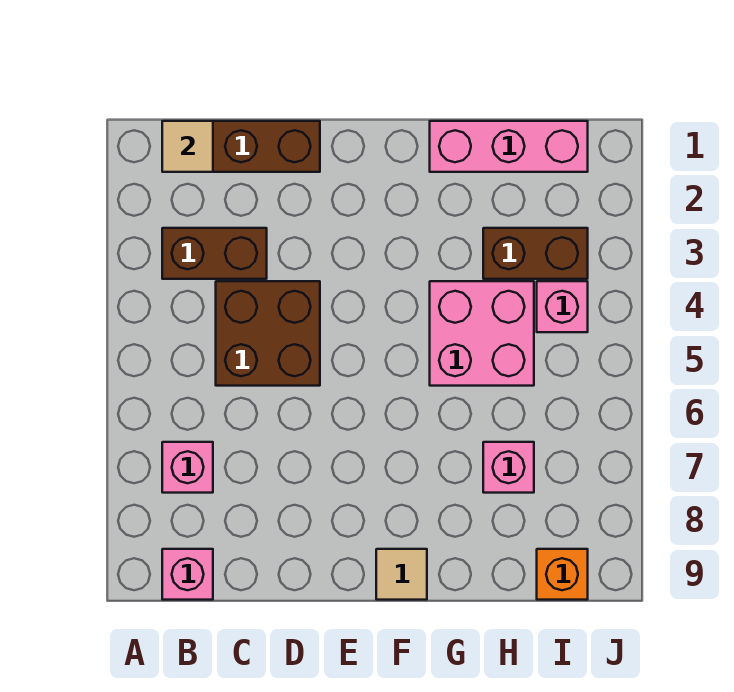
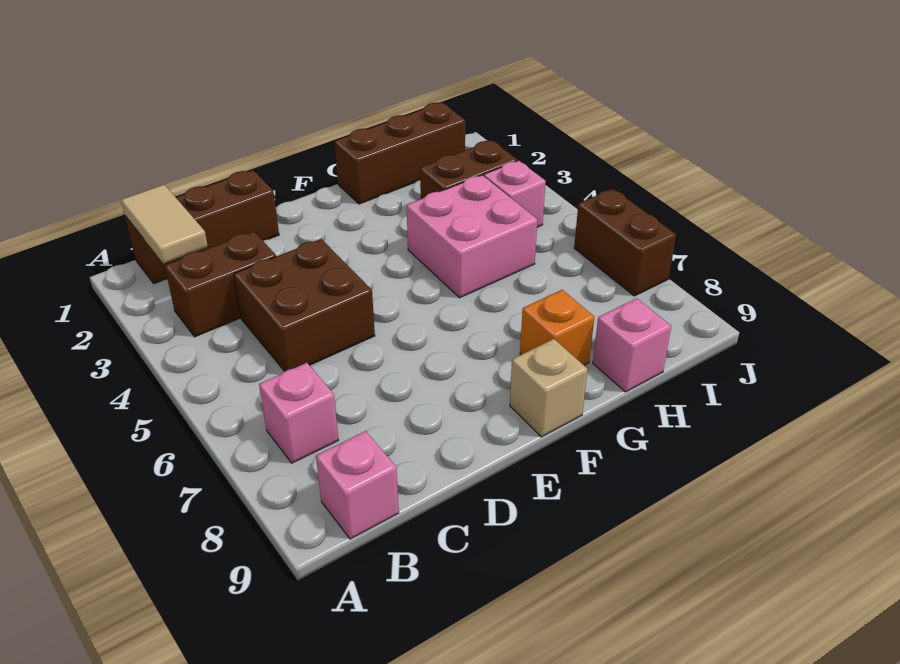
tan 1x1 tile [162,121,213,172] -> tan 1x2 tile [121,185,208,263]
tan 1x1 tile [376,549,427,600] -> tan 1x1 brick [510,339,588,437]
pink 1x3 brick [430,121,588,172] -> brown 1x3 brick [334,103,465,204]
pink 1x1 brick [483,442,534,493] -> pink 1x1 brick moved to [593,298,671,392]
orange 1x1 brick [537,549,588,600] -> orange 1x1 brick moved to [520,290,594,365]
none -> brown 1x2 brick [574,189,676,296]

